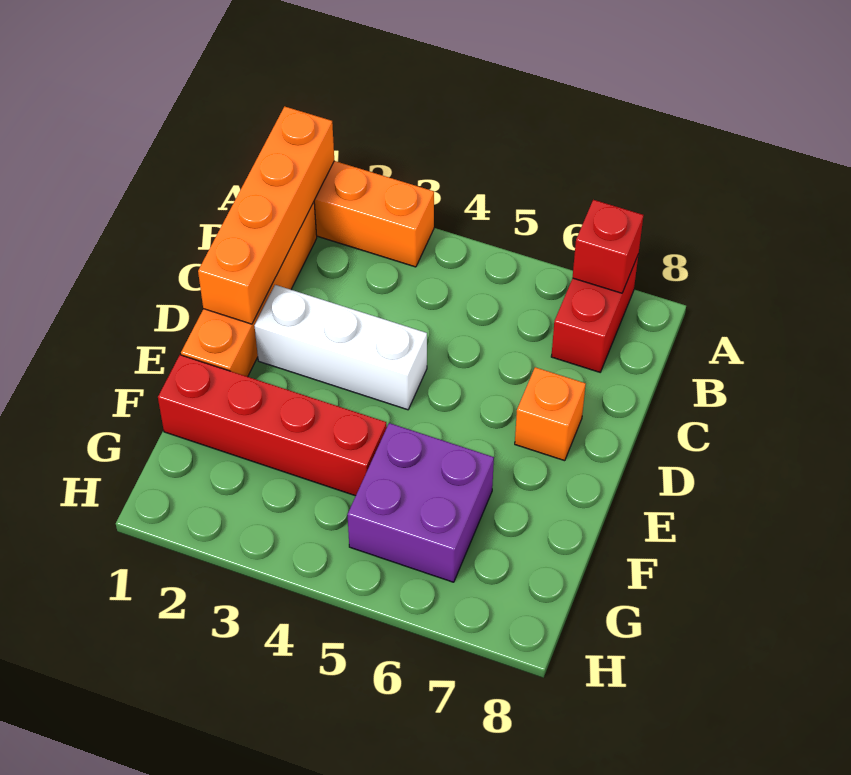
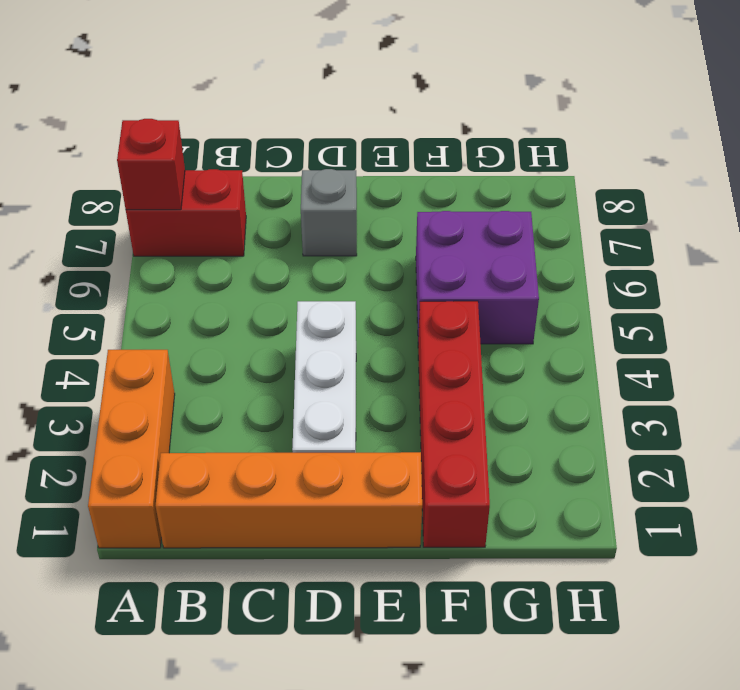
orange 1x4 brick [198,106,334,324] -> none
orange 1x1 brick [515,367,586,461] -> grey 1x1 brick [301,169,357,256]

